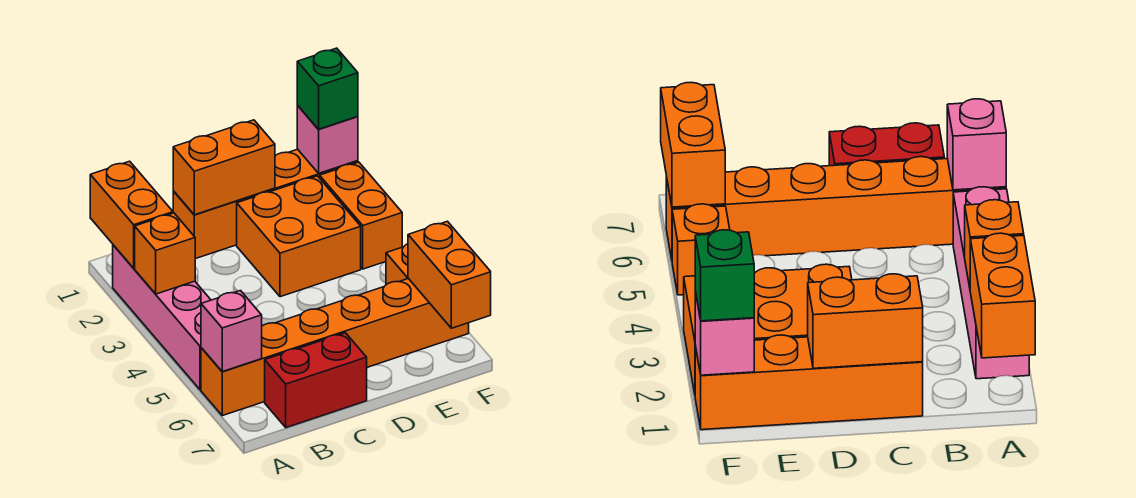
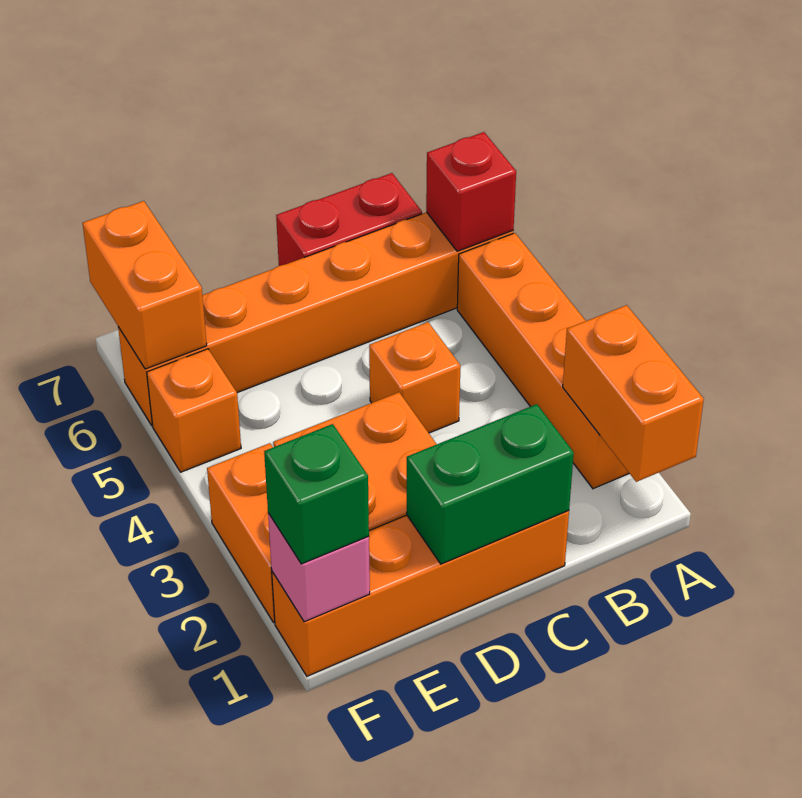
pink 1x4 brick [113,245,211,390] -> orange 1x4 brick [457,233,629,489]
orange 1x1 brick [135,213,195,294] -> orange 1x1 brick moved to [369,322,460,433]
pink 1x1 brick [201,291,262,372] -> red 1x1 brick [426,132,516,251]
orange 1x2 brick [173,120,275,215] -> green 1x2 brick [407,404,574,564]

